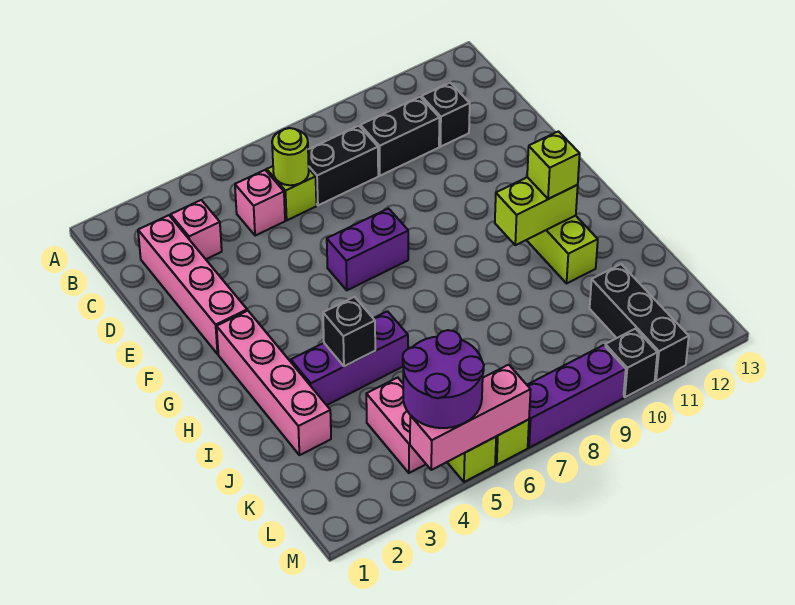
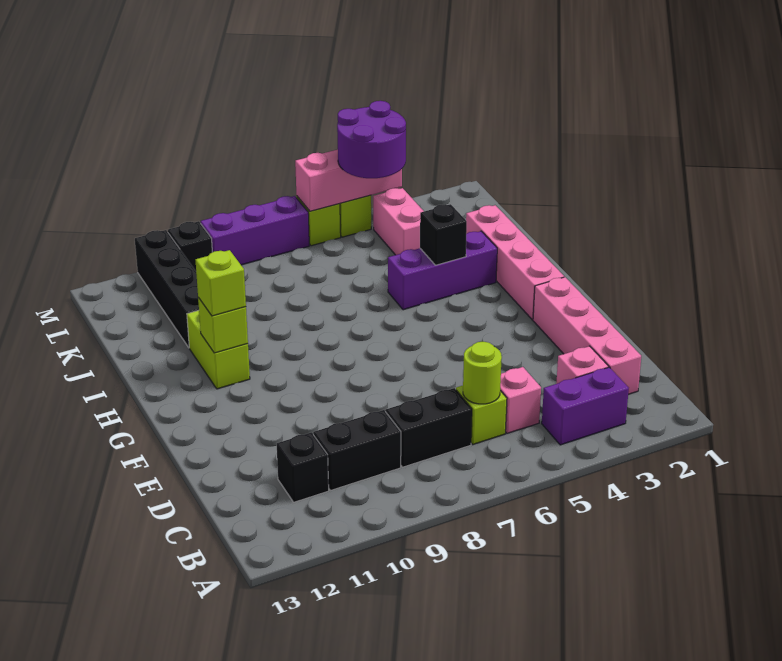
purple 1x2 brick [327,209,408,290] -> purple 1x2 brick moved to [542,367,629,445]
lime 1x2 brick [495,177,578,245] -> lime 1x1 brick [198,298,248,353]
black 1x3 brick [590,264,689,381] -> black 1x4 brick [135,230,199,347]

